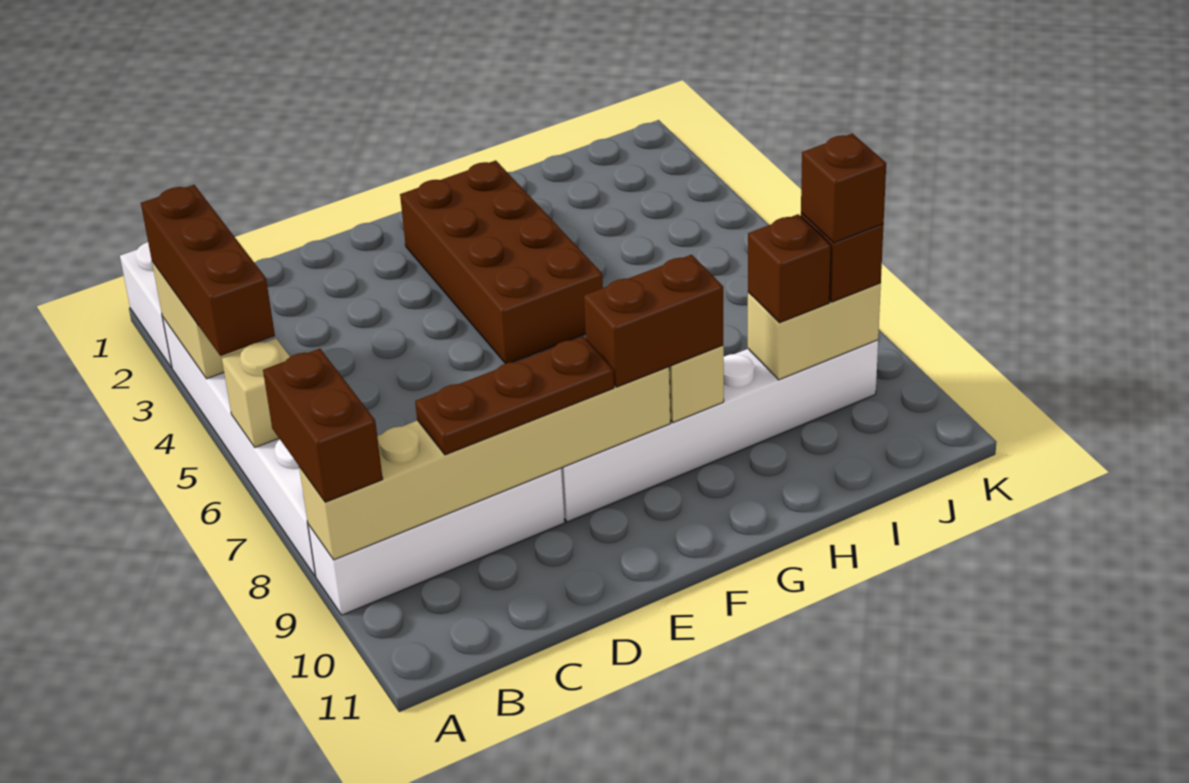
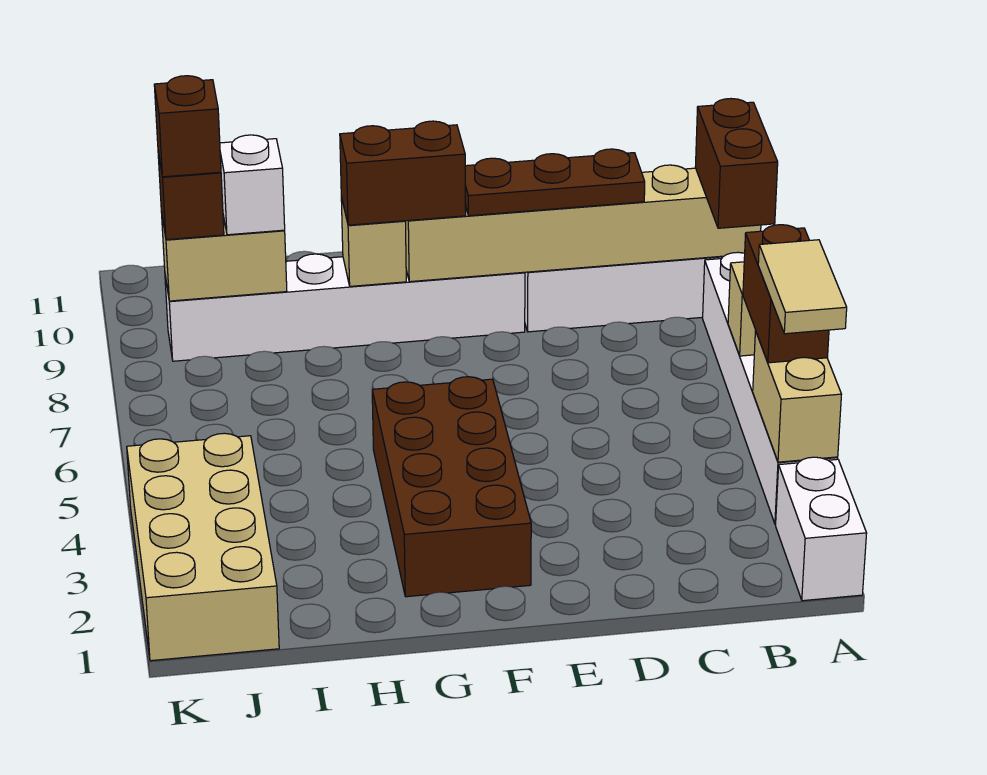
brown 1x3 brick [141,185,275,356] -> brown 1x2 brick [743,225,829,363]
none -> tan 1x2 tile [758,240,847,334]
brown 1x1 brick [748,214,831,323] -> white 1x1 brick [220,135,285,235]
none -> tan 2x4 brick [127,433,279,661]

